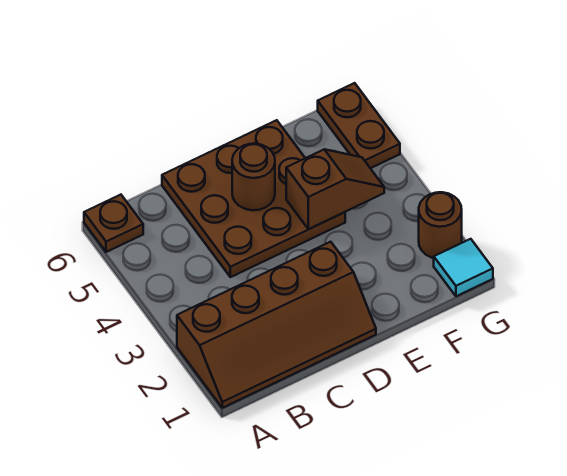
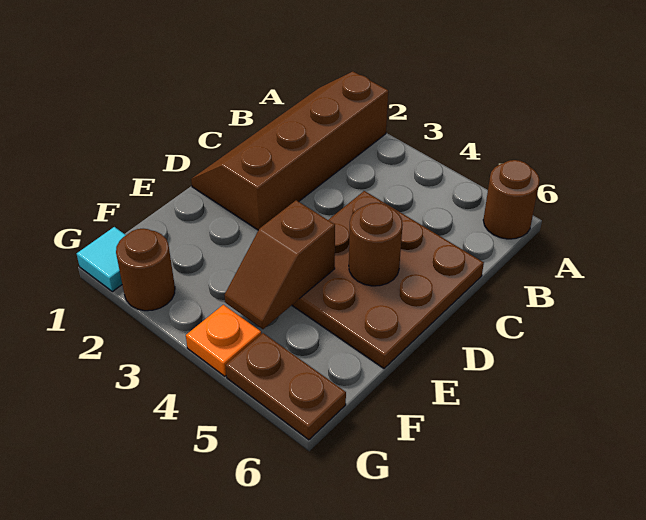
brown 1x1 plate [84,195,143,252] -> brown 1x1 round brick [483,160,540,239]
none -> orange 1x1 plate [186,305,261,376]

